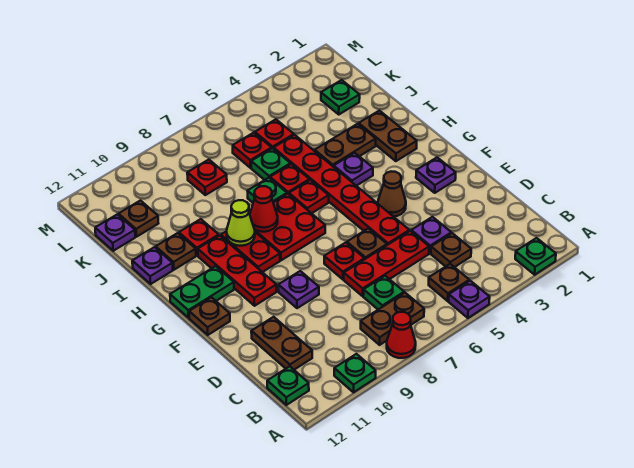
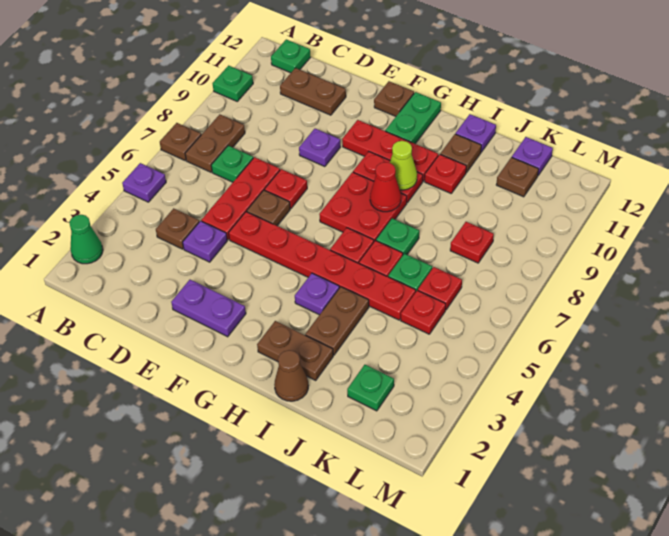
green 1x1 plate [515,238,556,275] -> green 1x1 cone [69,215,103,264]
red 1x1 cone [387,312,416,358] -> none
brown 1x1 plate [429,264,469,301] -> brown 1x1 plate moved to [160,123,201,160]
purple 1x1 plate [416,158,456,193] -> purple 1x2 plate [171,280,246,337]
brown 1x1 cone [378,172,406,217] -> brown 1x1 cone moved to [274,350,308,401]

